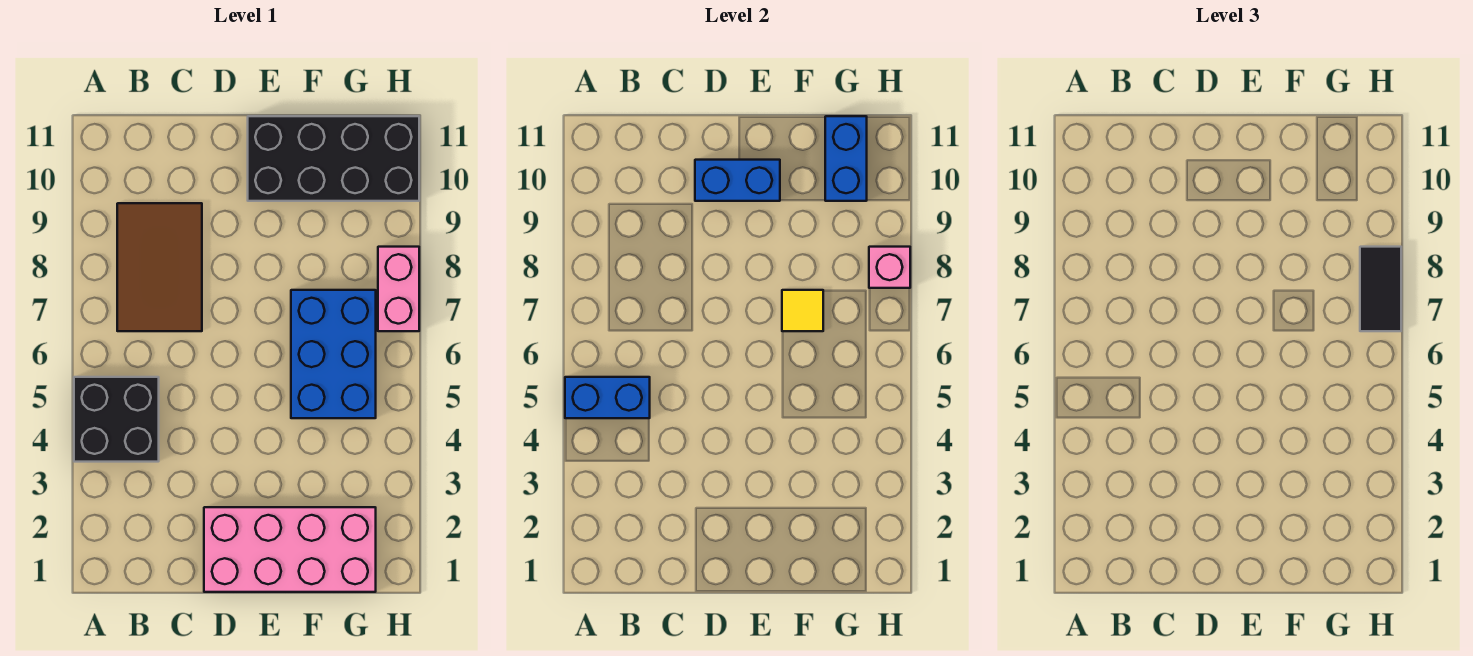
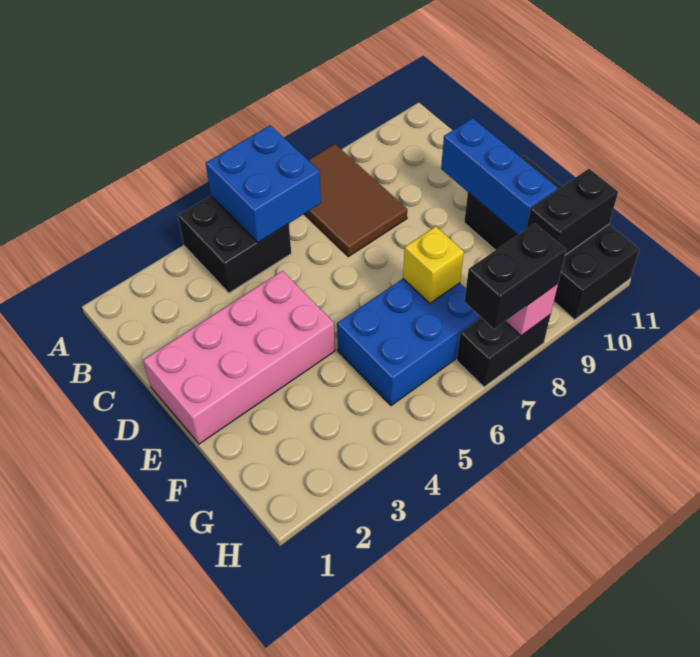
blue 1x2 brick [565,377,650,418] -> blue 2x2 brick [206,125,321,242]
brown 2x3 tile [117,203,202,331] -> brown 2x3 tile turned to [304,144,407,257]
pink 2x4 brick [204,507,376,592] -> pink 2x4 brick turned to [143,271,335,444]
blue 1x2 brick [695,160,780,201] -> blue 1x3 brick [441,118,558,235]
yellow 1x1 tile [782,290,823,331] -> yellow 1x1 brick [403,226,464,303]
blue 1x2 brick [825,116,867,201] -> black 1x2 brick [526,169,618,255]
pink 1x2 brick [378,247,419,331] -> black 1x2 brick [457,315,550,387]
black 1x2 tile [1360,247,1401,331] -> black 1x2 brick [464,223,566,329]

